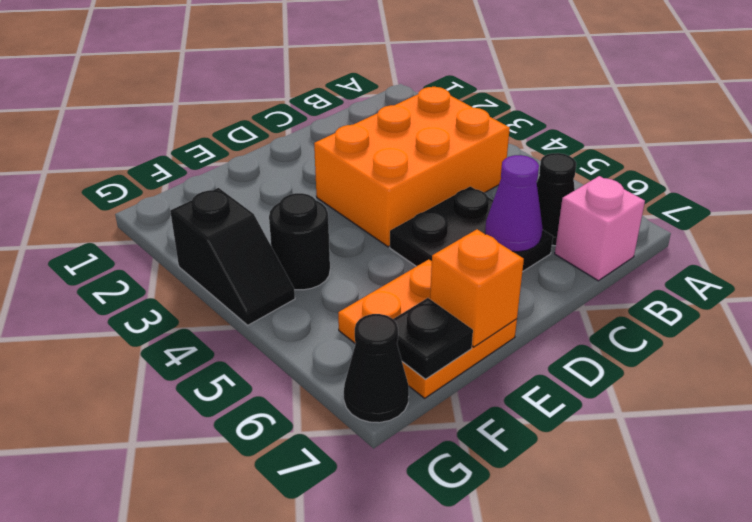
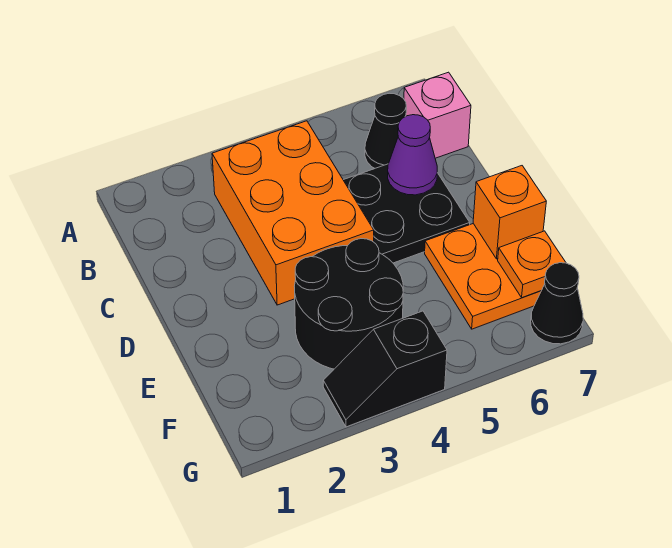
black 1x1 round brick [269,193,330,290] -> black 2x2 round brick [294,239,404,369]
black 1x1 plate [393,298,473,379] -> orange 1x1 plate [498,231,566,298]
black 1x2 slope [170,188,295,325] -> black 1x2 slope turned to [323,311,447,427]

